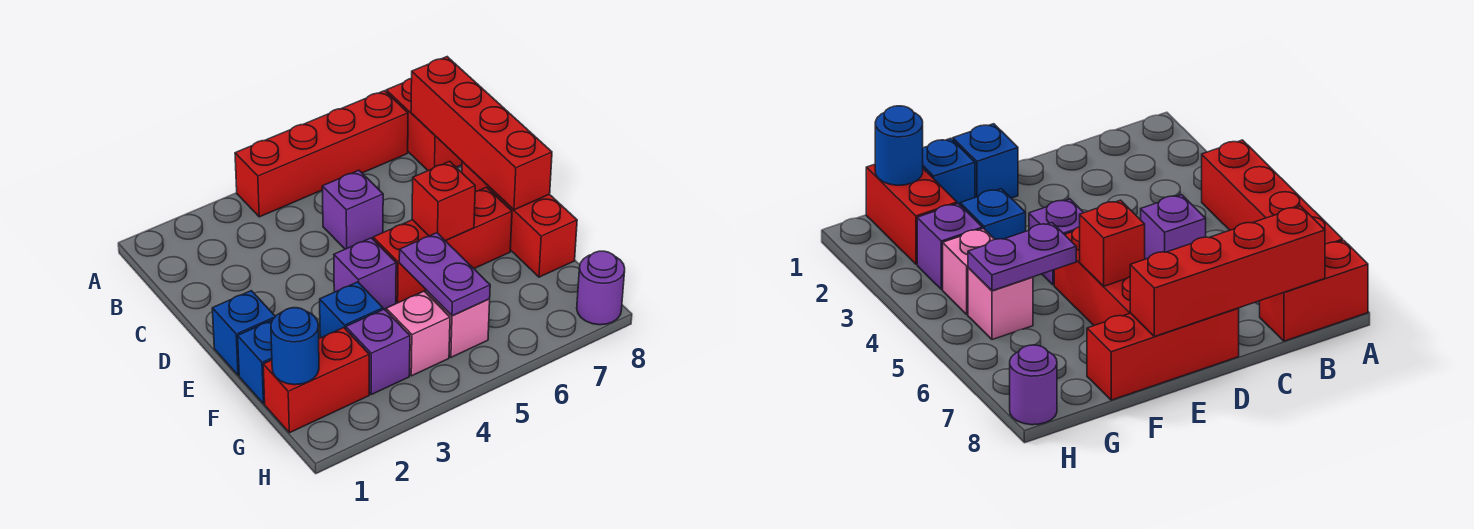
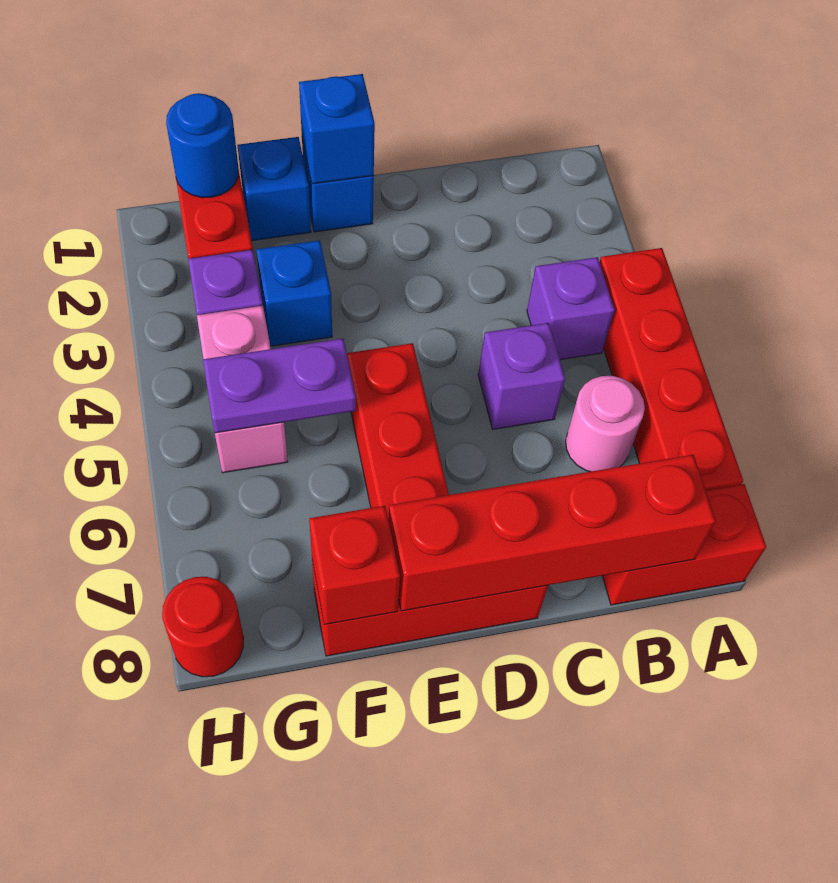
none -> pink 1x1 round brick [566,376,645,472]
none -> blue 1x1 brick [299,74,375,184]
purple 1x1 brick [334,238,396,309] -> purple 1x1 brick moved to [527,257,615,360]
red 1x1 brick [412,161,475,241] -> red 1x1 brick moved to [309,506,400,625]
purple 1x1 round brick [577,251,625,325] -> red 1x1 round brick [162,577,244,677]

